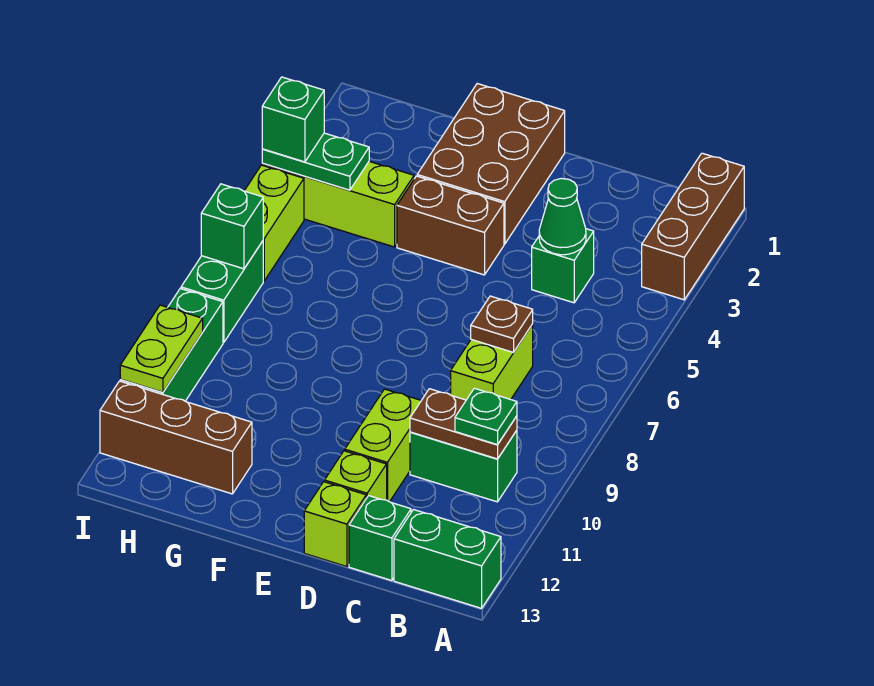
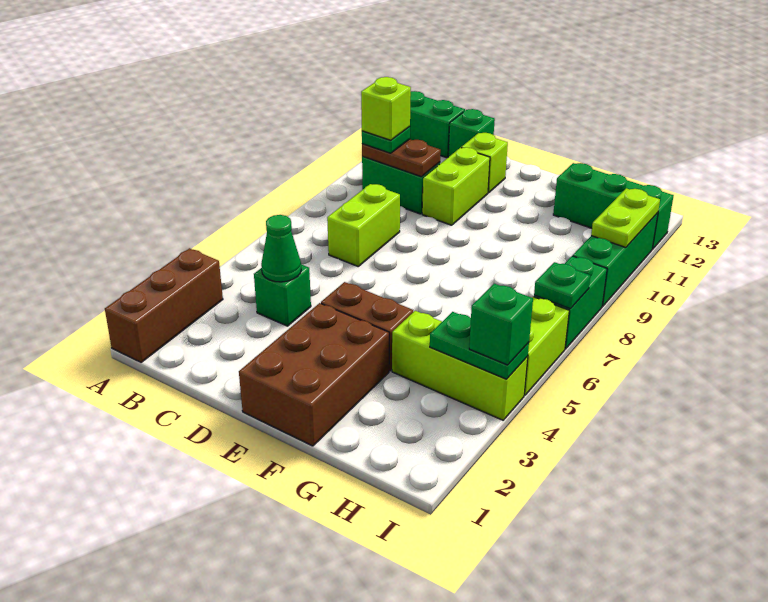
brown 1x1 plate [471,296,533,352] -> none
lime 1x1 brick [304,482,366,567] -> lime 1x1 brick moved to [361,77,411,140]
brown 1x3 brick [100,381,252,494] -> green 1x3 brick [553,163,674,249]
green 1x1 brick [201,184,263,269] -> green 1x1 plate [534,262,590,309]

